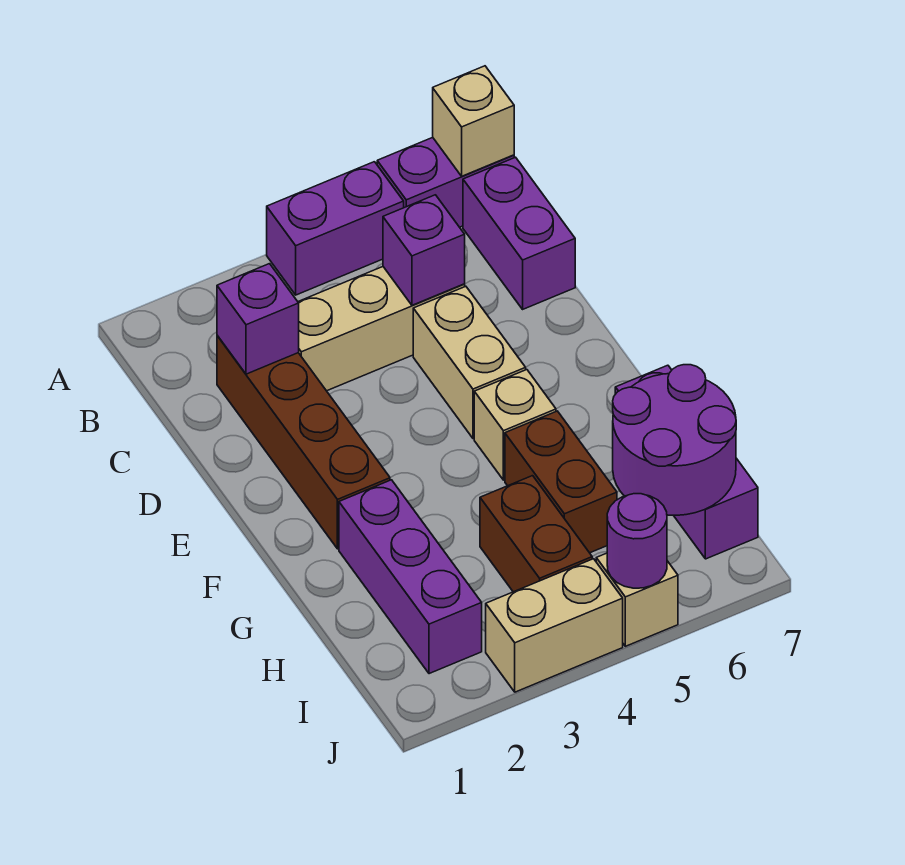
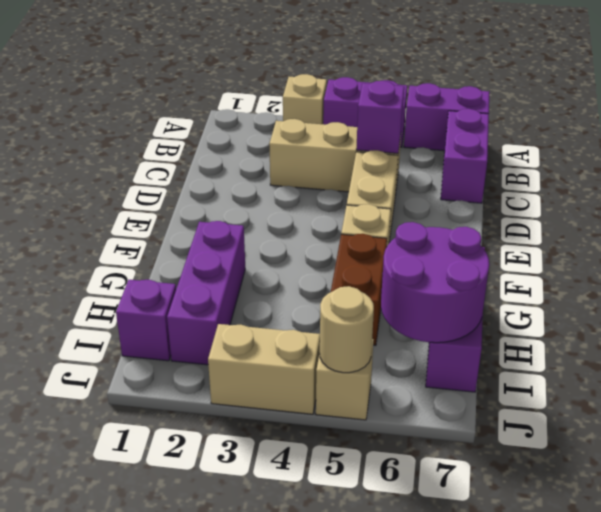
tan 1x1 brick [433,66,514,176] -> tan 1x1 brick moved to [283,74,327,124]
brown 1x4 brick [217,336,390,549] -> none
purple 1x1 brick [217,264,299,374] -> purple 1x1 brick moved to [116,280,176,361]
brown 1x2 brick [480,476,592,592] -> none
purple 1x1 round brick [607,494,667,588] -> tan 1x1 round brick [320,286,374,373]

